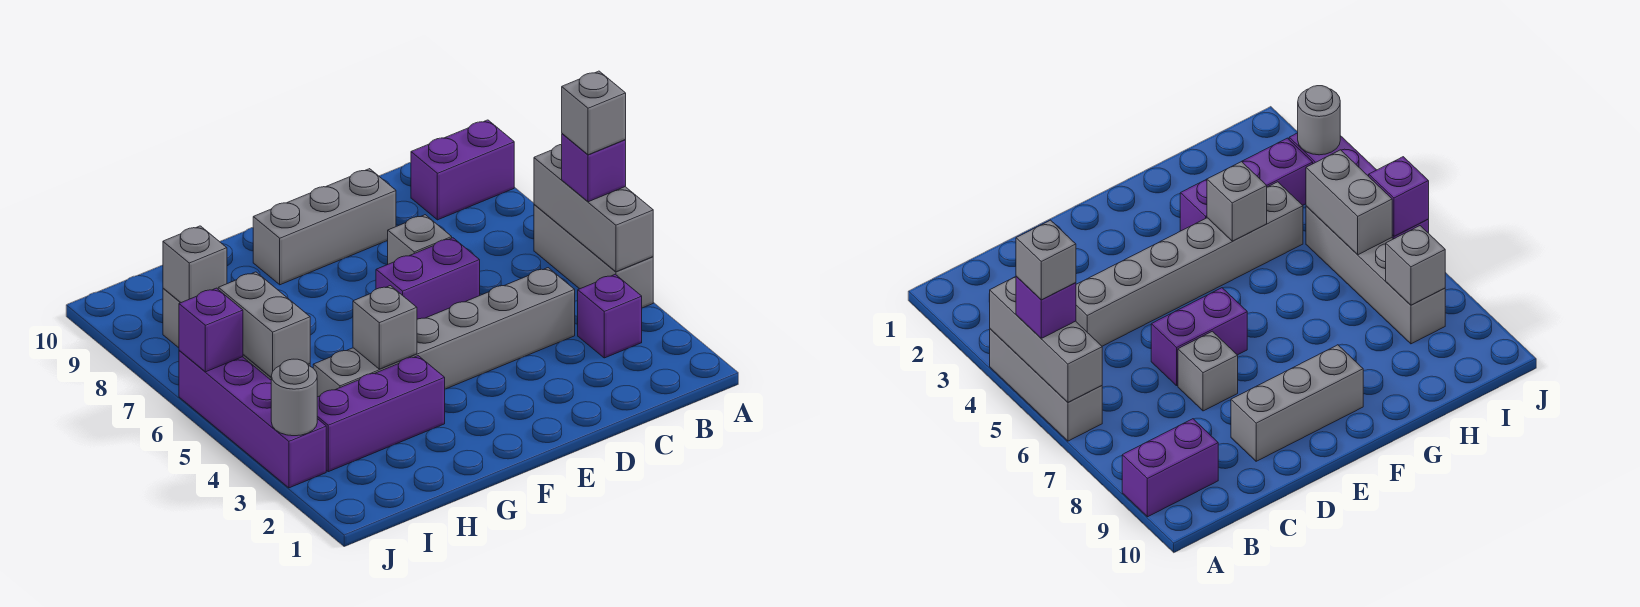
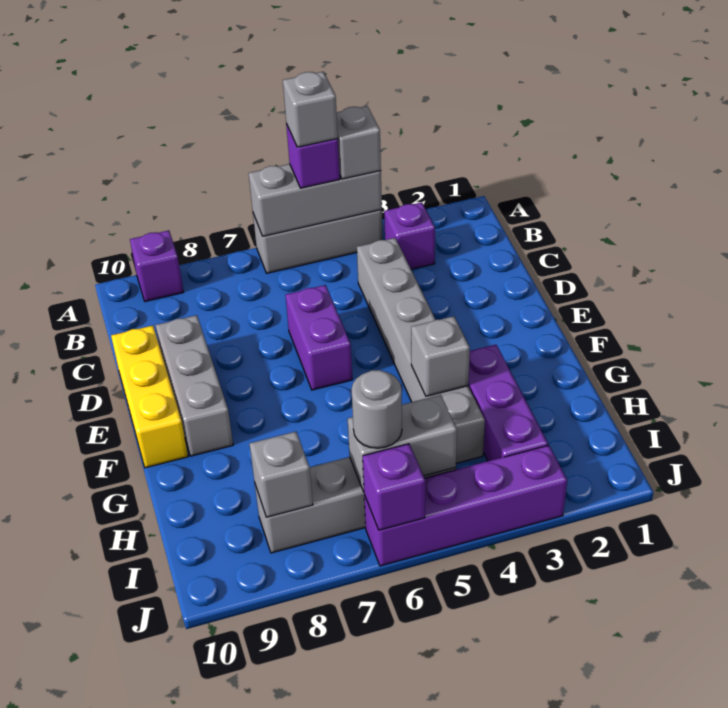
purple 1x2 brick [411,120,514,220] -> purple 1x1 brick [130,230,183,302]
grey 1x1 brick [388,215,452,264] -> grey 1x1 brick moved to [337,106,381,179]
none -> yellow 1x3 brick [111,326,188,468]
grey 1x1 round brick [271,359,317,436] -> grey 1x1 round brick moved to [352,370,402,448]

